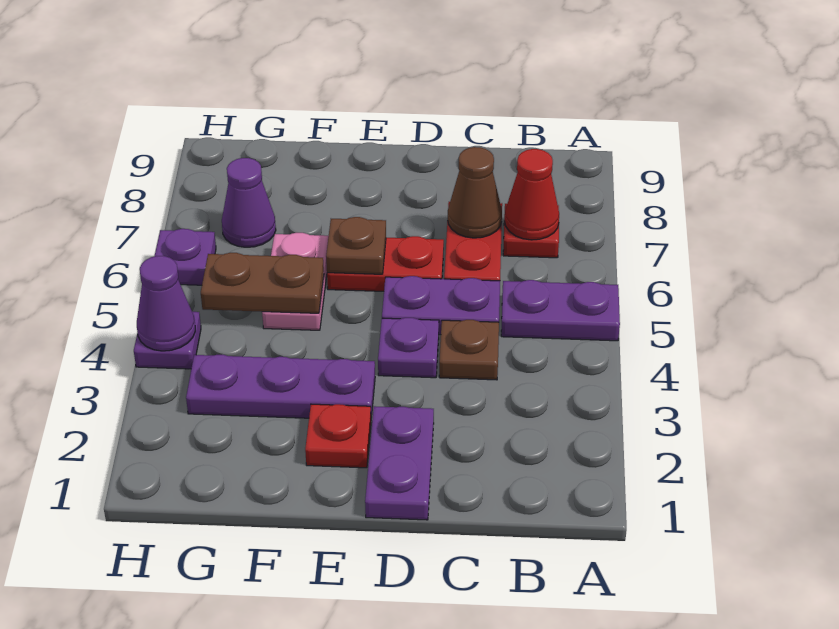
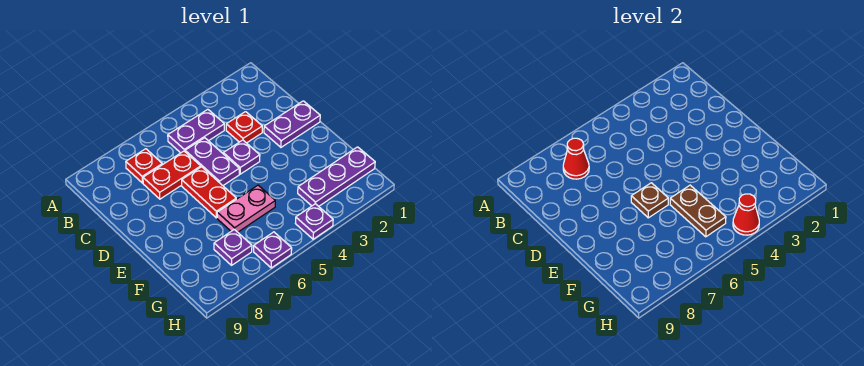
purple 1x2 plate [501,280,620,341] -> purple 1x2 plate turned to [168,109,224,153]
brown 1x1 plate [439,320,499,380] -> none
brown 1x1 cone [448,147,502,238] -> none
red 1x1 plate [305,404,371,468] -> red 1x1 plate moved to [226,112,262,143]
purple 1x3 plate [186,355,375,418] -> purple 1x3 plate turned to [298,147,375,206]
purple 1x1 cone [222,158,276,247] -> purple 1x1 plate [214,229,252,265]
purple 1x1 cone [137,256,195,351] -> red 1x1 cone [733,194,759,235]

